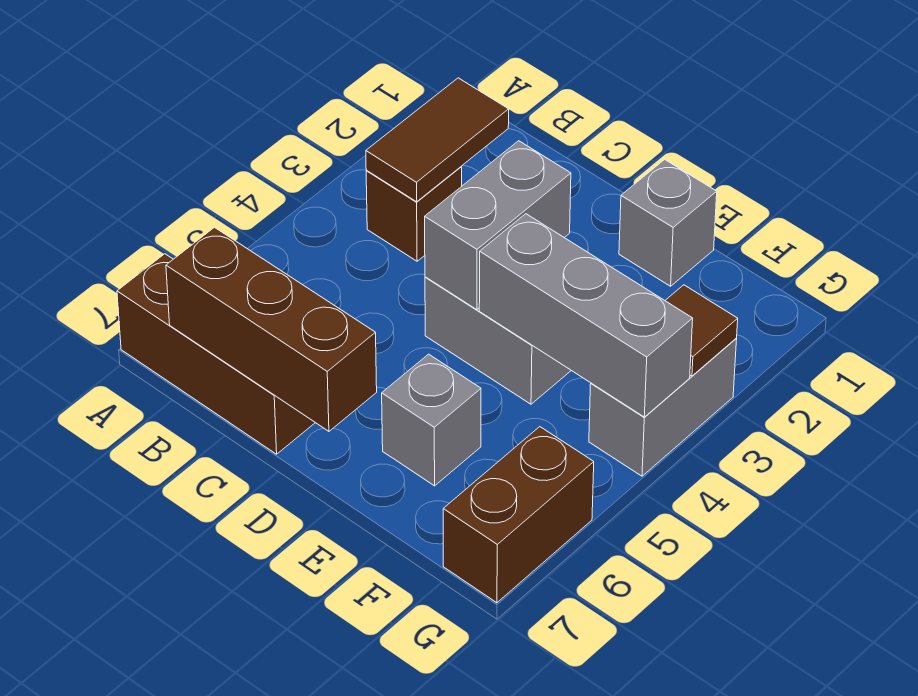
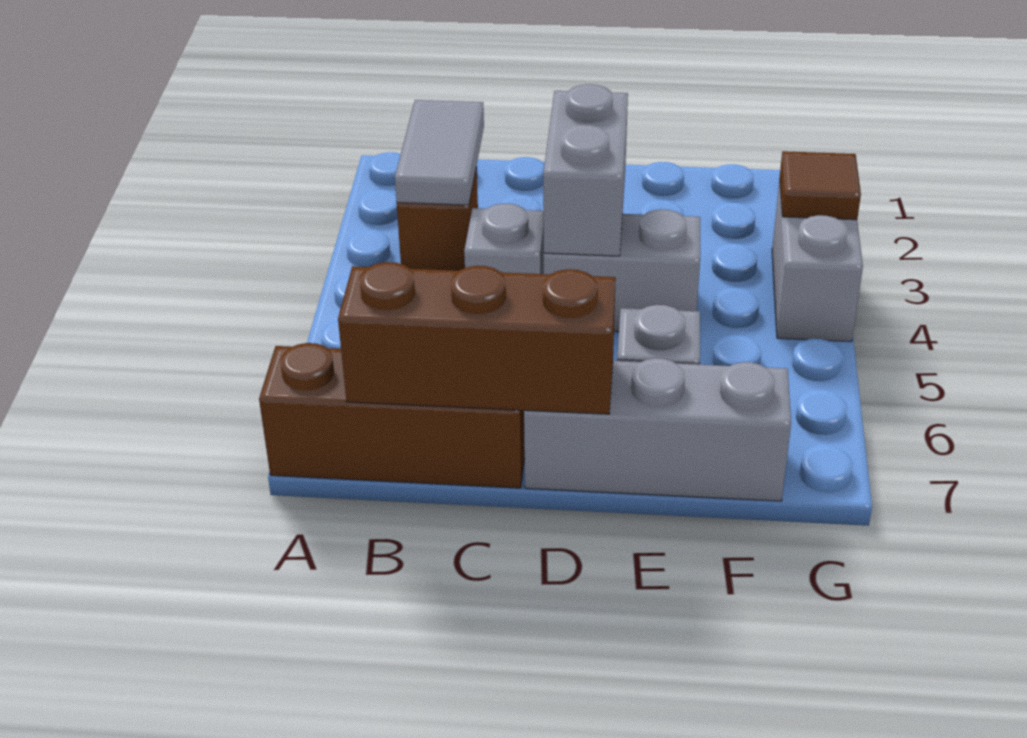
brown 1x2 tile [366,78,509,202] -> grey 1x2 tile [395,100,484,205]
grey 1x1 brick [619,159,717,286] -> grey 1x1 brick moved to [464,204,544,274]
grey 1x3 brick [479,214,693,417] -> grey 1x3 brick moved to [524,358,791,501]
brown 1x2 brick [443,427,594,603] -> none

